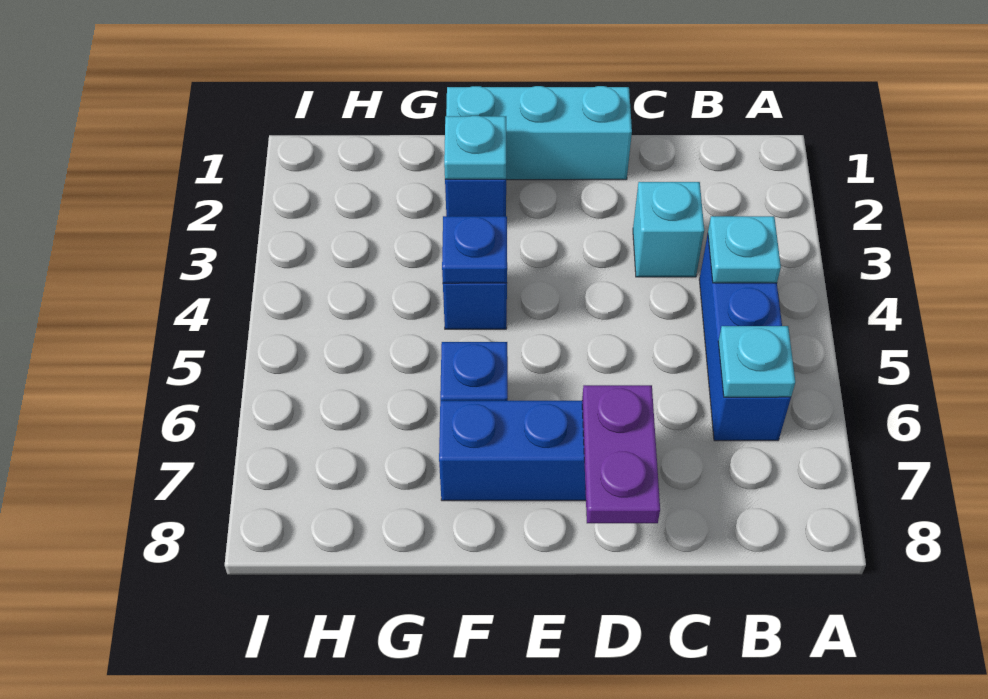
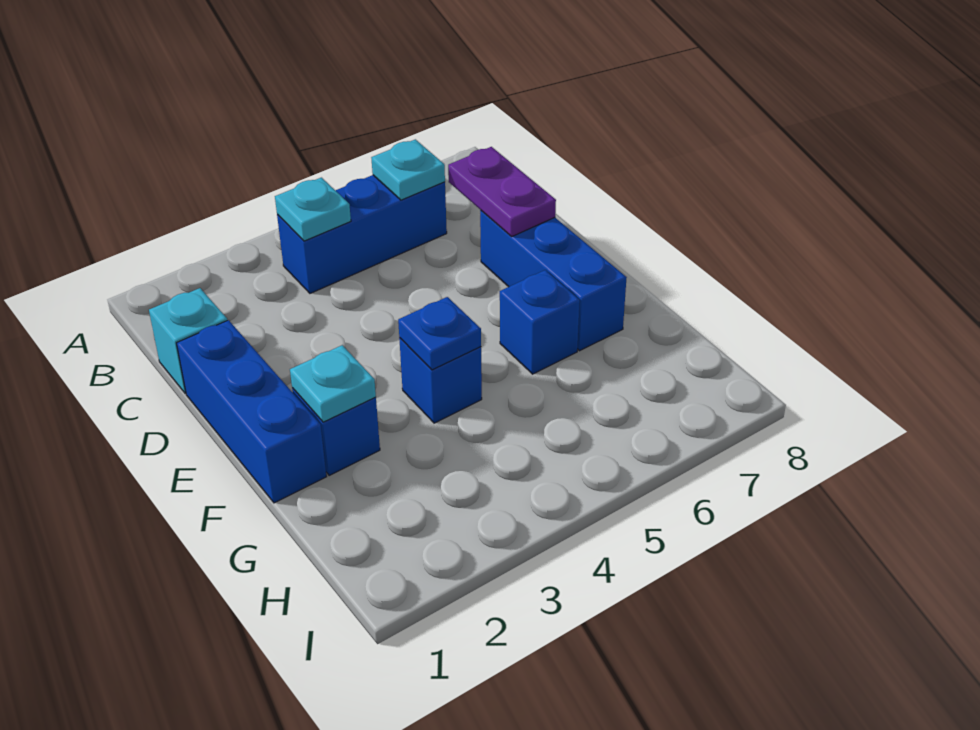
cyan 1x1 brick [633,182,704,277] -> cyan 1x1 brick moved to [149,288,227,394]
cyan 1x3 brick [446,86,632,180] -> blue 1x3 brick [177,320,327,503]
purple 1x2 plate [582,385,660,523] -> purple 1x2 plate turned to [448,147,556,236]

